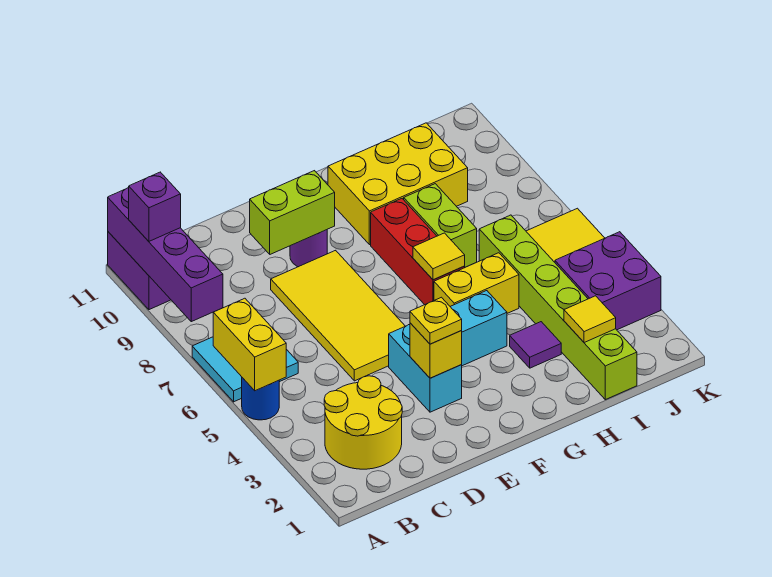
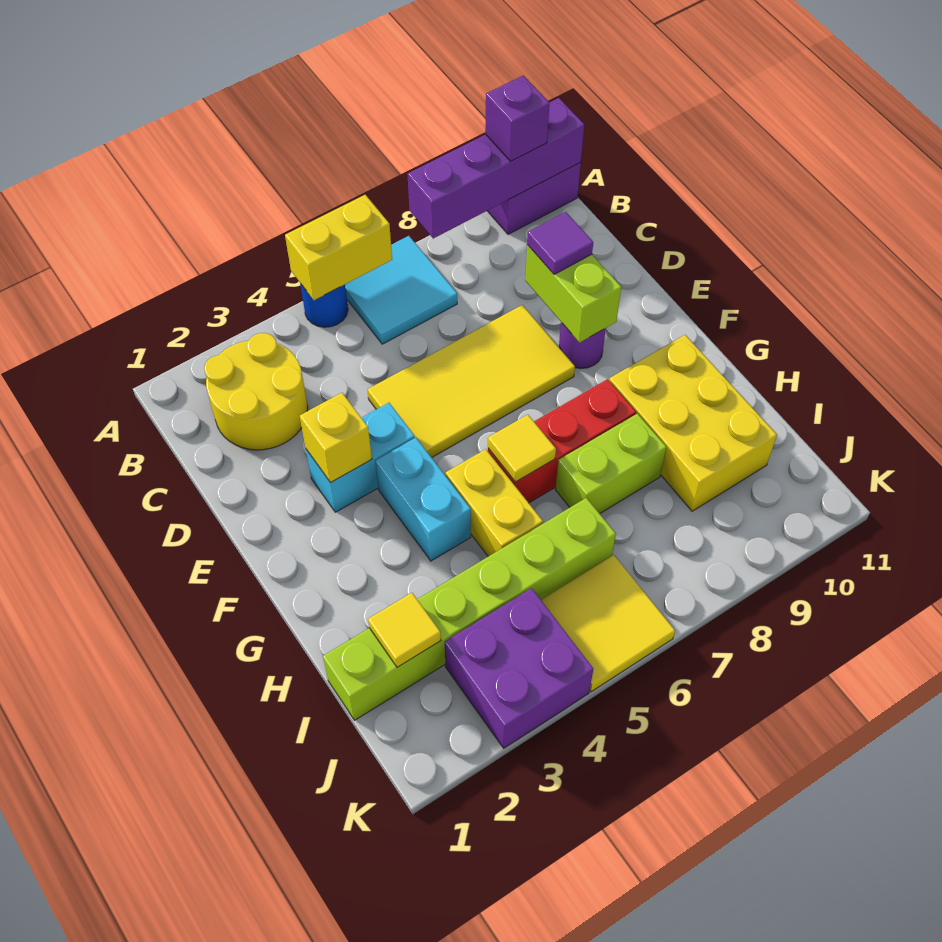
yellow 1x1 plate [410,297,462,344] -> none
purple 1x1 tile [510,322,561,368] -> purple 1x1 tile moved to [527,212,593,274]

